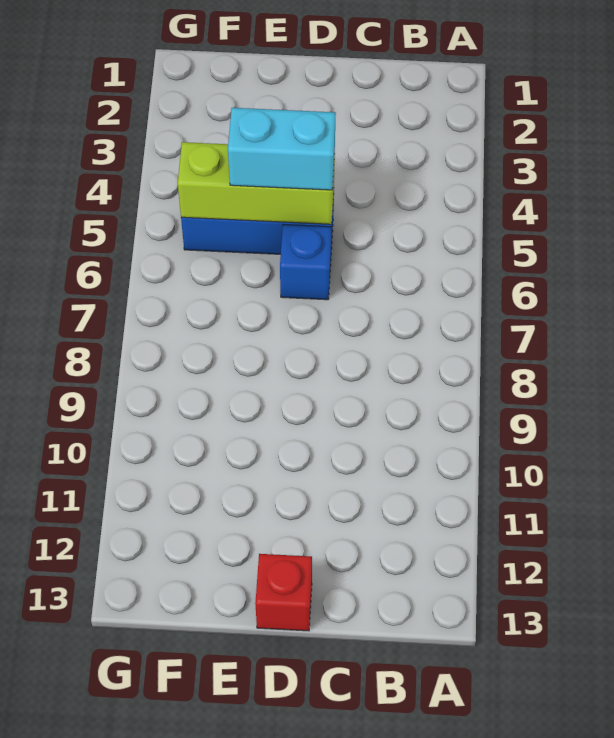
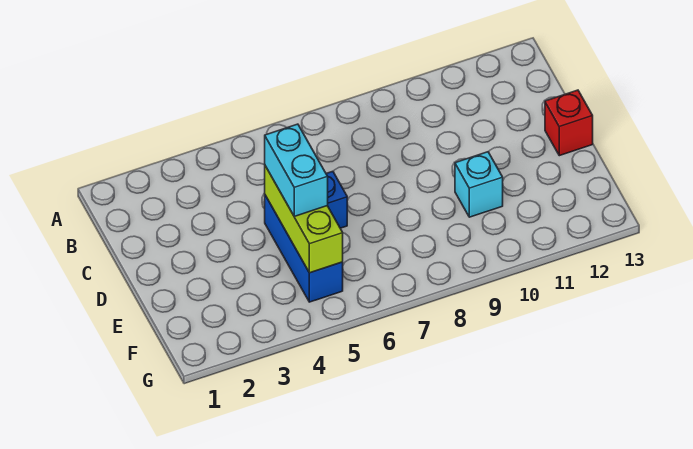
none -> cyan 1x1 brick [455,152,503,217]

